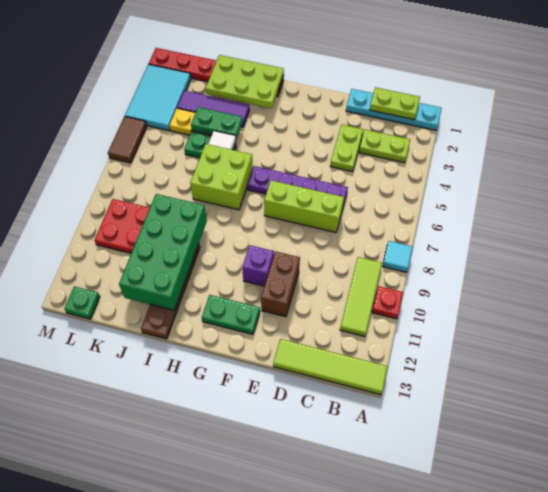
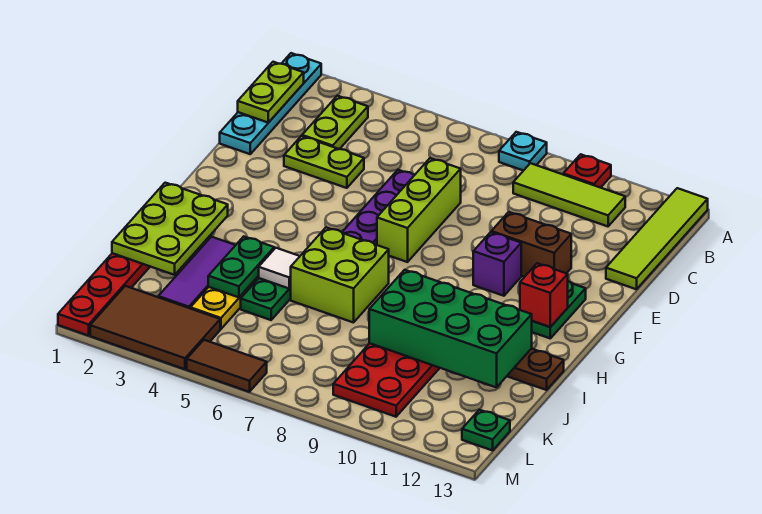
cyan 1x1 tile [383,241,413,272] -> cyan 1x1 plate [499,132,547,171]
none -> red 1x1 brick [520,263,568,327]
cyan 2x3 tile [125,64,191,131] -> brown 2x3 tile [90,286,220,369]

